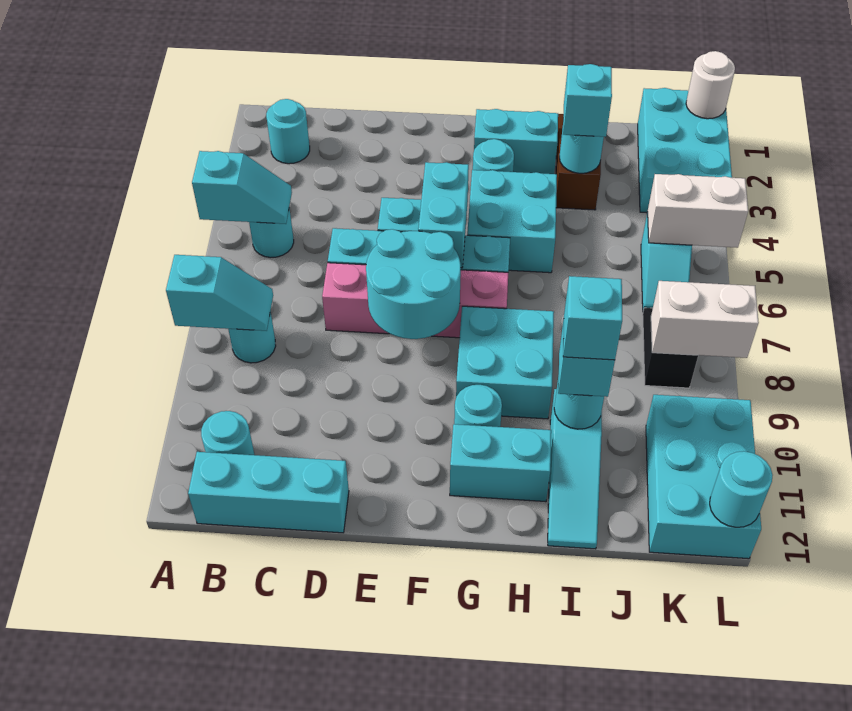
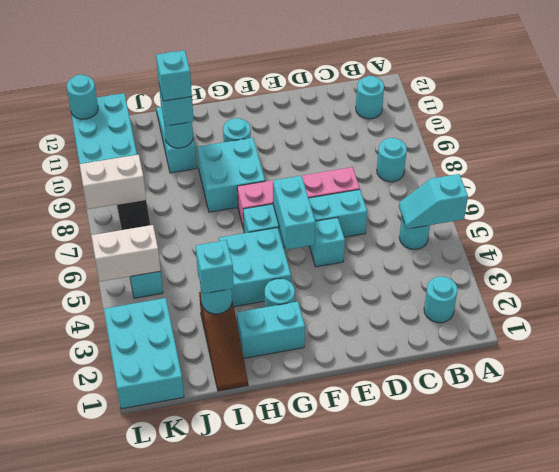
cyan 1x2 slope [166,255,273,331] -> none
cyan 1x3 brick [188,452,349,533] -> none
cyan 2x2 round brick [366,229,461,339] -> none
cyan 1x2 brick [450,424,551,502] -> none
white 1x1 round brick [686,51,735,119] -> none

